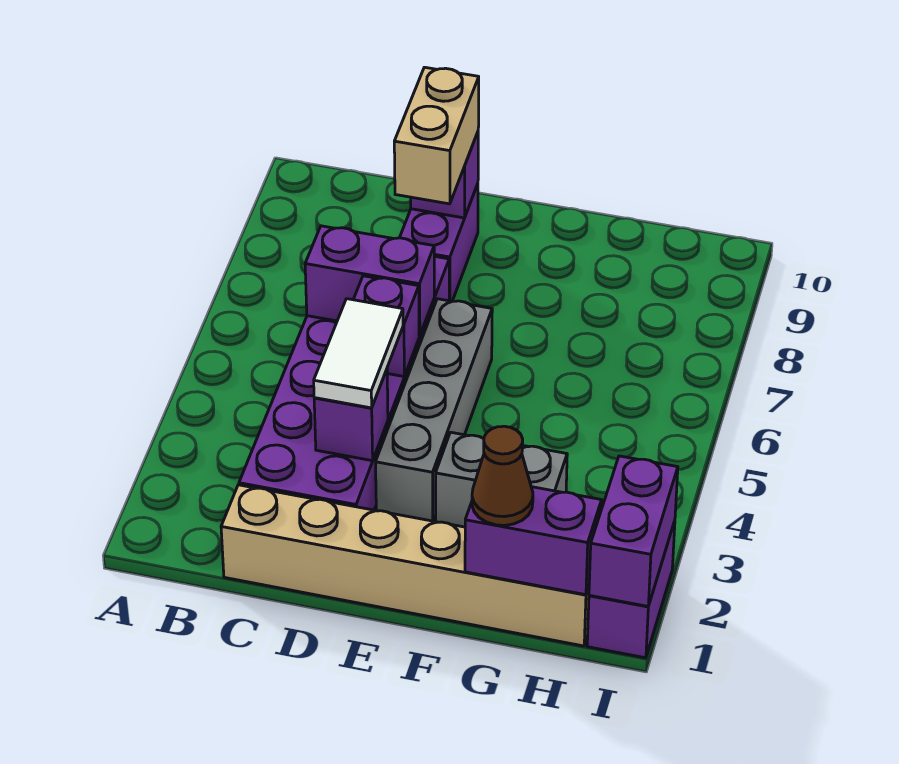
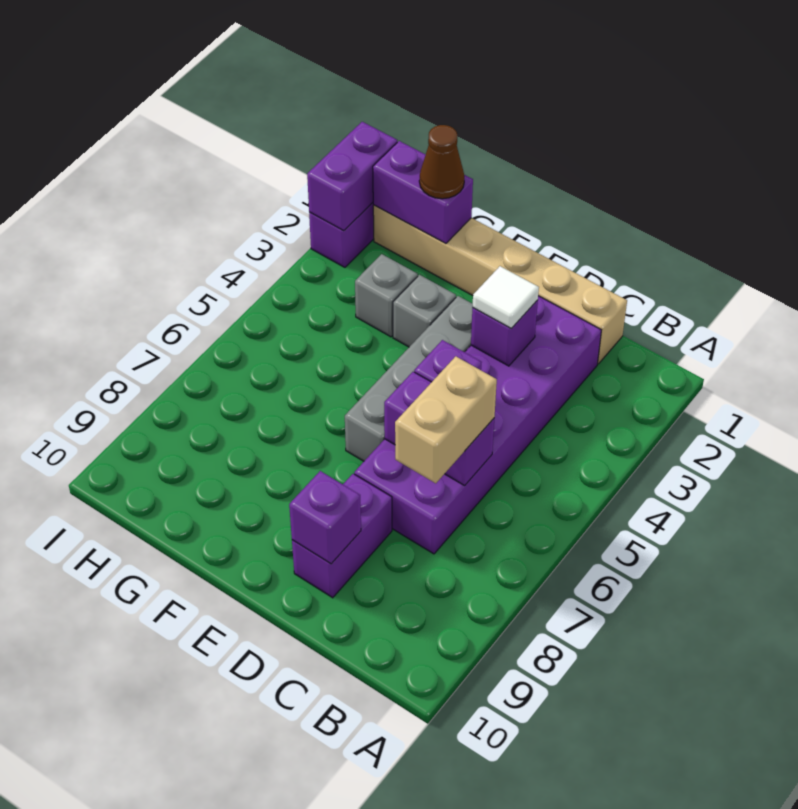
white 1x2 tile [314,299,403,408] -> white 1x1 tile [473,266,539,328]
tan 1x2 brick [394,67,479,204] -> tan 1x2 brick moved to [395,356,497,483]

